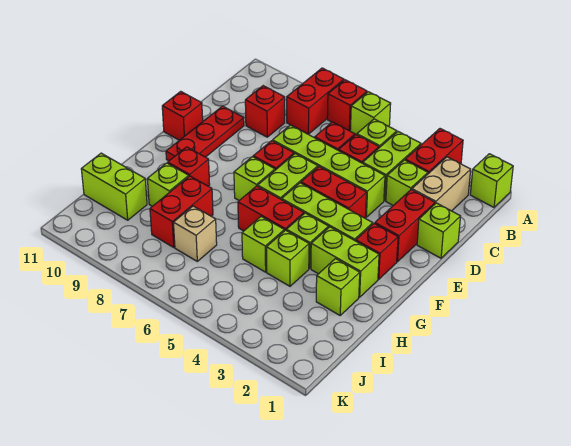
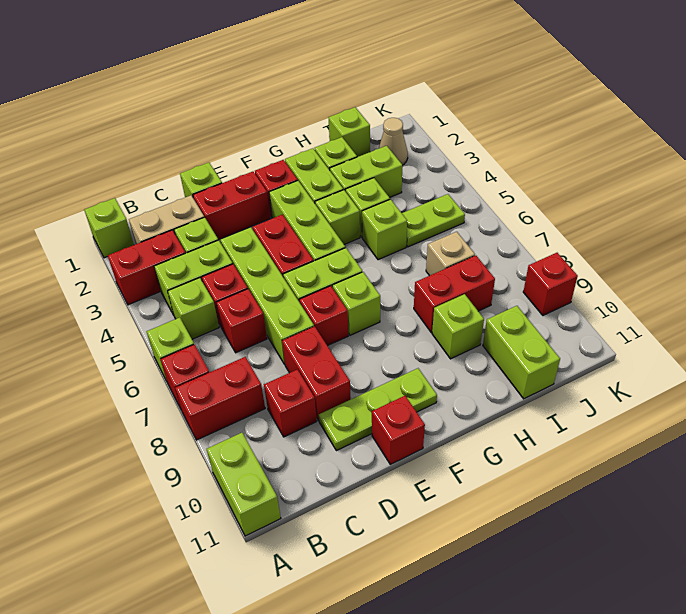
none -> lime 1x2 brick [207,433,281,536]
red 1x3 plate [166,106,244,161] -> lime 1x3 plate [319,368,437,451]
red 1x2 brick [238,186,304,231] -> red 1x2 brick moved to [282,326,351,421]
red 1x1 brick [168,147,210,186] -> red 1x1 brick moved to [523,253,578,315]
none -> lime 1x2 brick [330,146,402,198]
none -> lime 1x1 brick [328,107,370,157]
none -> lime 1x2 plate [402,194,465,247]
none -> tan 1x1 cone [379,118,408,165]

